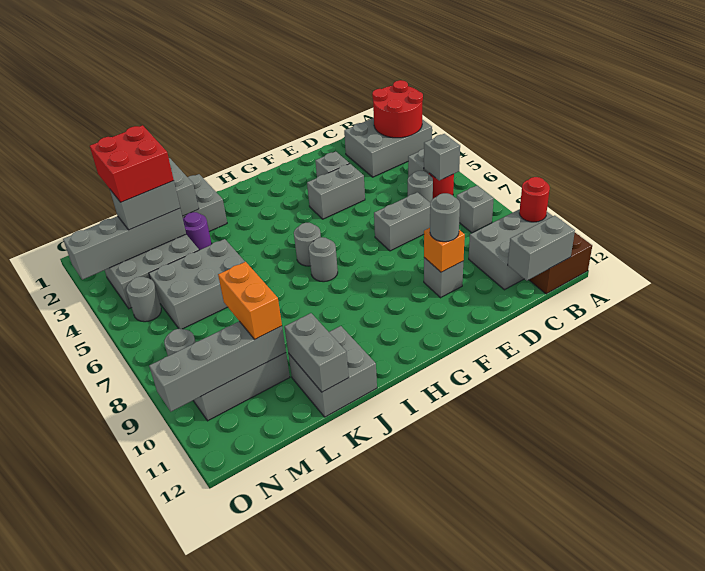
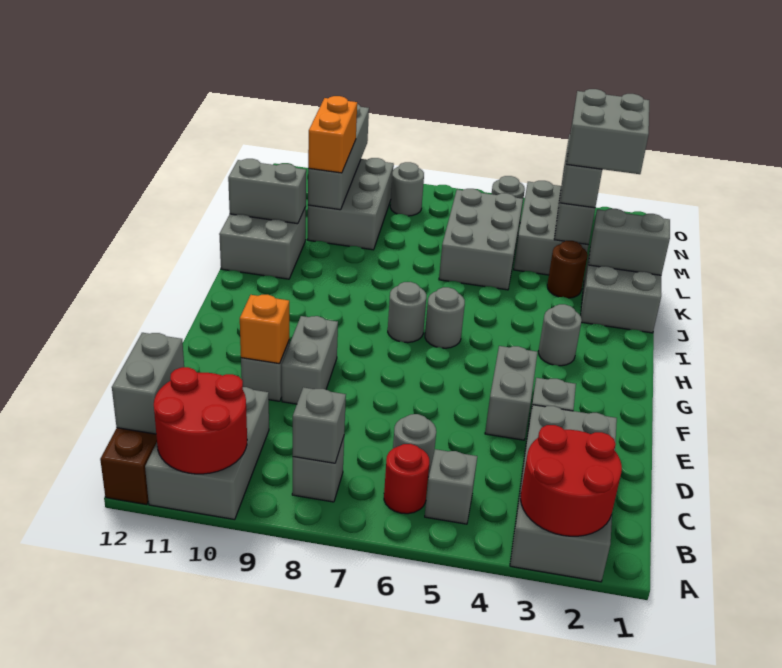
grey 2x3 brick [344,118,432,177] -> grey 2x4 brick [510,405,617,582]
red 1x1 round brick [519,177,550,222] -> red 2x2 round brick [154,367,247,474]
grey 1x1 brick [424,134,460,180] -> grey 1x1 brick moved to [293,387,346,463]
grey 1x2 brick [374,192,430,251] -> grey 1x2 brick moved to [282,316,338,404]
grey 1x1 round brick [430,193,460,242] -> grey 1x1 round brick moved to [538,304,582,366]
purple 1x1 round brick [183,212,212,250] -> brown 1x1 round brick [547,241,588,298]
red 2x2 brick [90,125,174,202] -> grey 2x2 brick [567,89,649,174]
orange 1x2 brick [218,262,282,340] -> orange 1x2 brick turned to [308,96,357,173]

